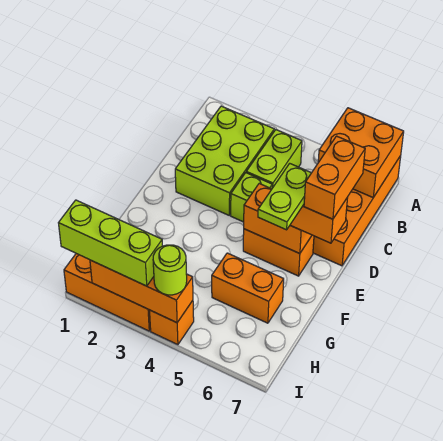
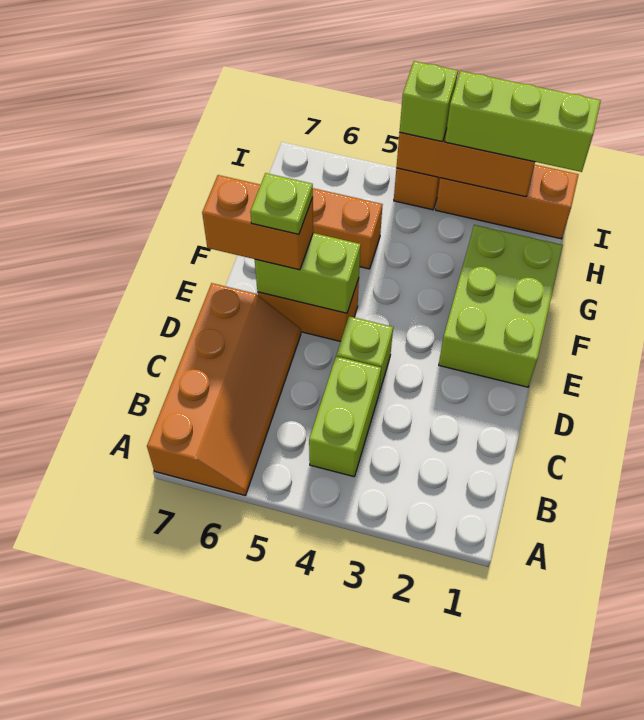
orange 2x2 brick [318,108,404,197] -> none
lime 2x3 brick [175,106,274,215] -> lime 2x3 brick moved to [439,225,563,387]
orange 1x2 brick [304,136,365,219] -> none
orange 1x2 brick [244,184,312,254] -> lime 1x2 brick [255,233,361,313]
lime 1x2 plate [258,163,311,230] -> lime 1x1 plate [250,173,313,234]
lime 1x1 round brick [153,245,187,295] -> lime 1x1 brick [400,61,458,142]

